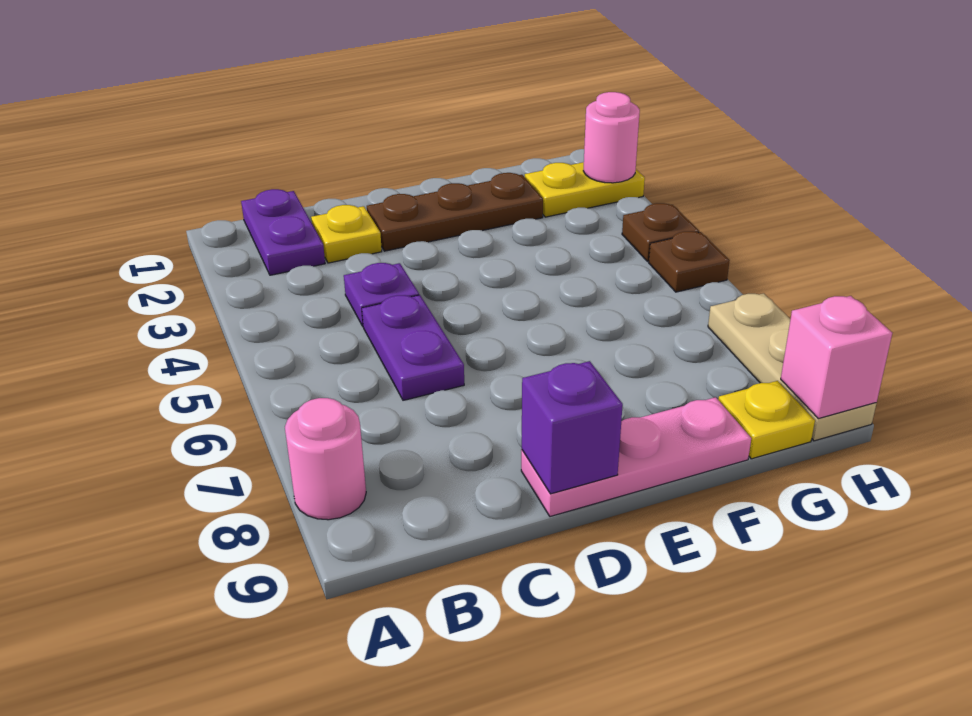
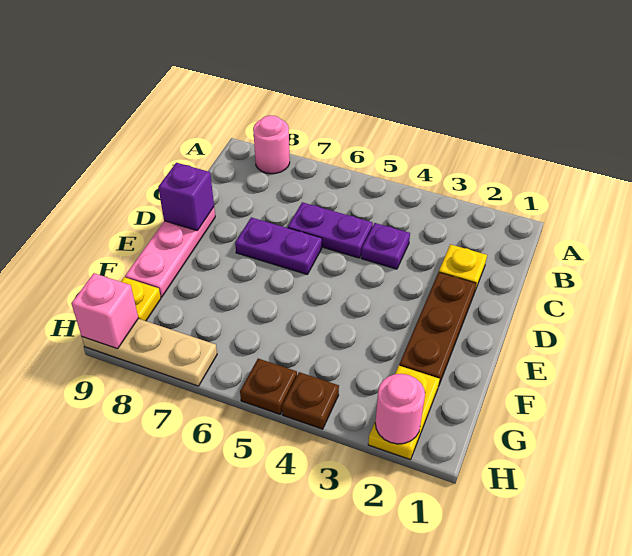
purple 1x2 plate [241,189,325,275] -> purple 1x2 plate moved to [235,217,322,274]

